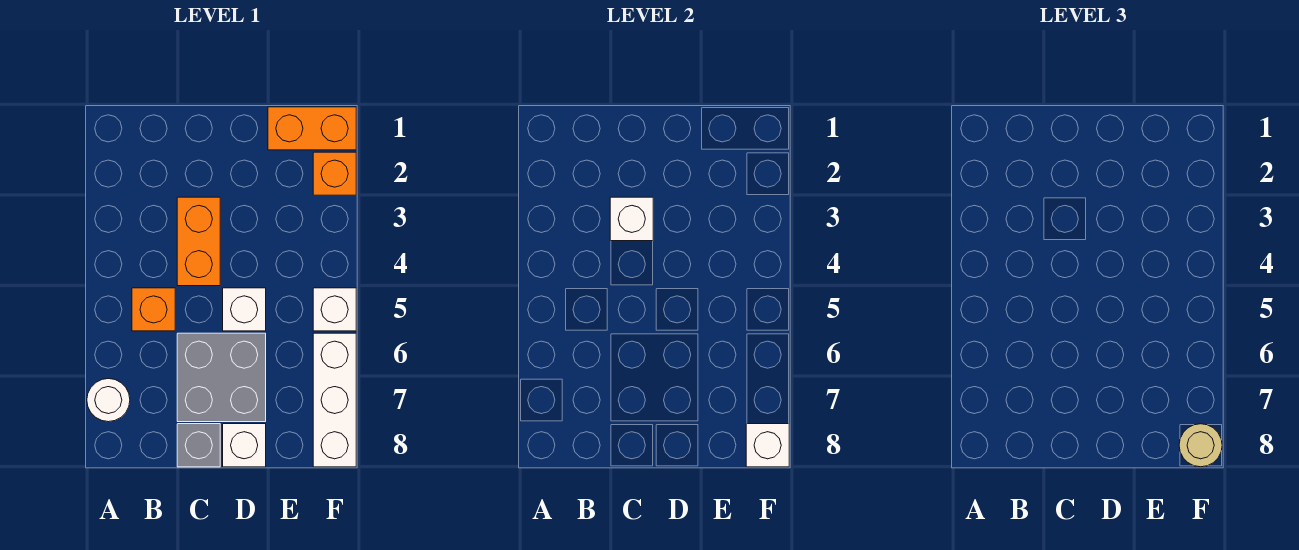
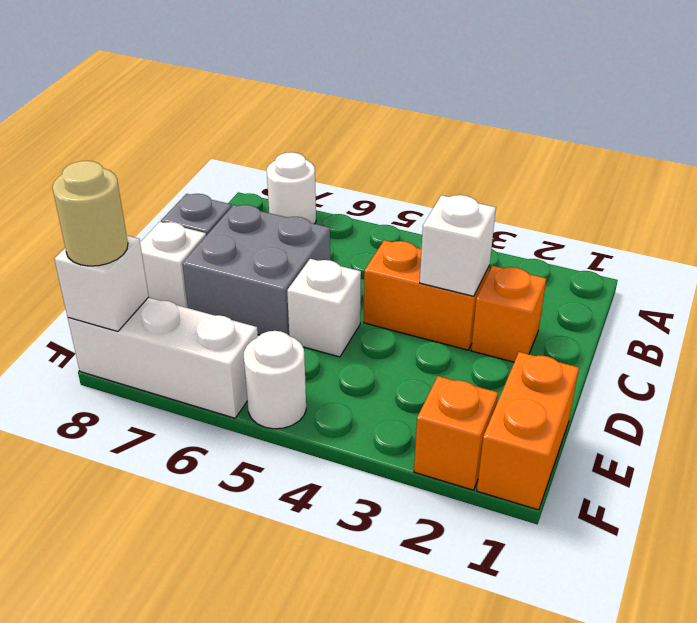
orange 1x1 brick [132,288,175,331] -> orange 1x1 brick moved to [471,266,546,362]
white 1x1 brick [313,288,356,331] -> white 1x1 round brick [244,331,306,429]

